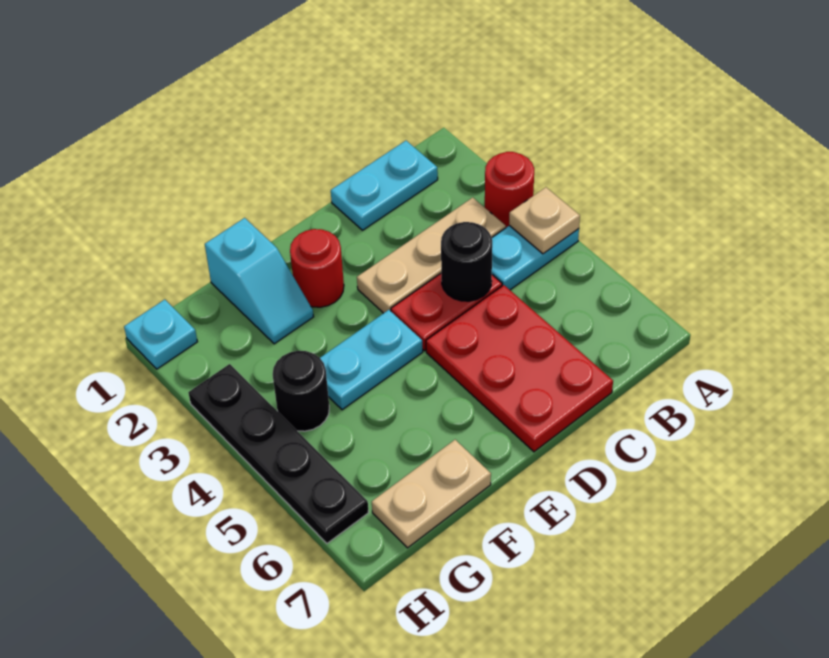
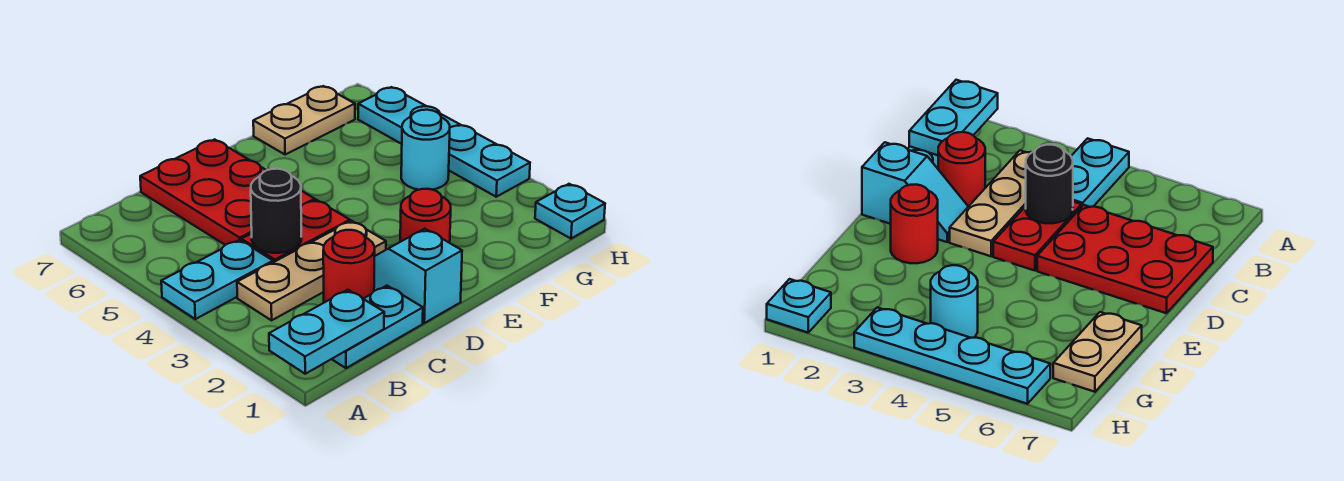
red 1x1 round brick [485,152,534,228] -> red 1x1 round brick moved to [323,230,375,303]
tan 1x1 plate [509,187,580,254] -> none
cyan 1x2 plate [320,310,423,410] -> cyan 1x2 plate moved to [269,290,384,374]
cyan 1x2 slope [205,218,314,344] -> cyan 1x2 slope moved to [374,229,462,323]
black 1x1 round brick [273,351,329,431] -> cyan 1x1 round brick [401,110,450,190]
black 1x4 plate [188,364,369,543] -> cyan 1x4 plate [358,87,530,197]

